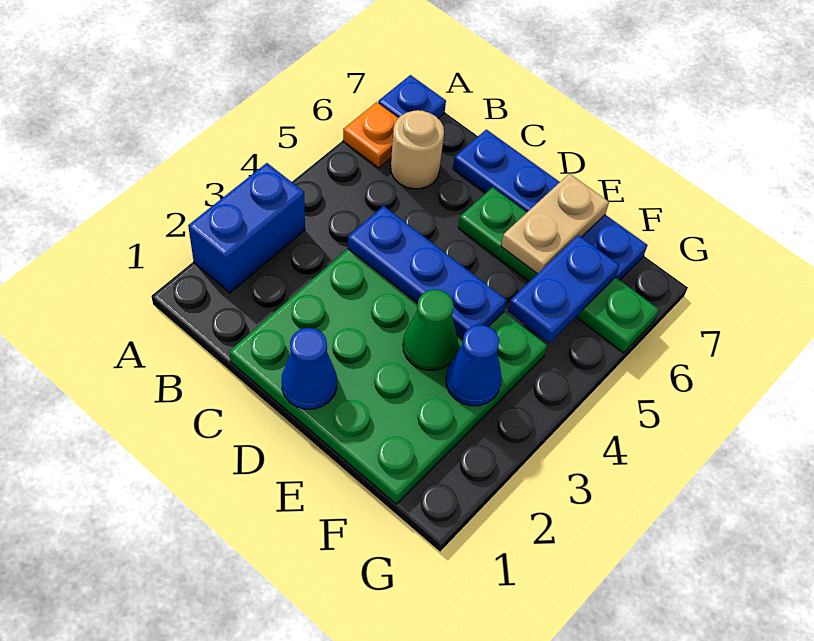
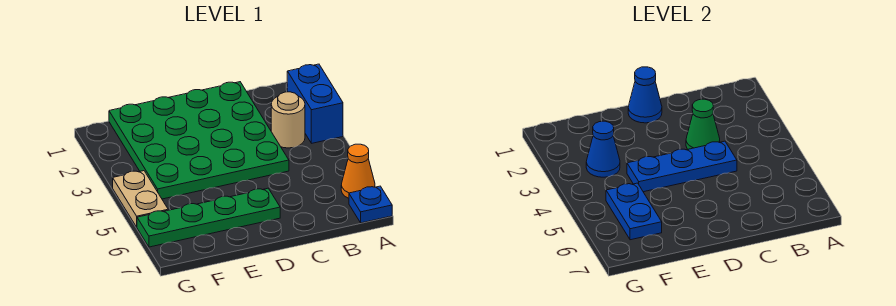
orange 1x1 plate [343,102,398,168] -> orange 1x1 cone [341,144,375,198]
tan 1x1 round brick [391,110,444,189] -> tan 1x1 round brick moved to [271,92,305,148]
blue 1x4 plate [453,129,647,280] -> none
green 1x1 cone [403,290,458,370] -> green 1x1 cone moved to [686,99,720,149]
tan 1x2 plate [501,174,609,274] -> tan 1x2 plate moved to [113,171,168,227]

